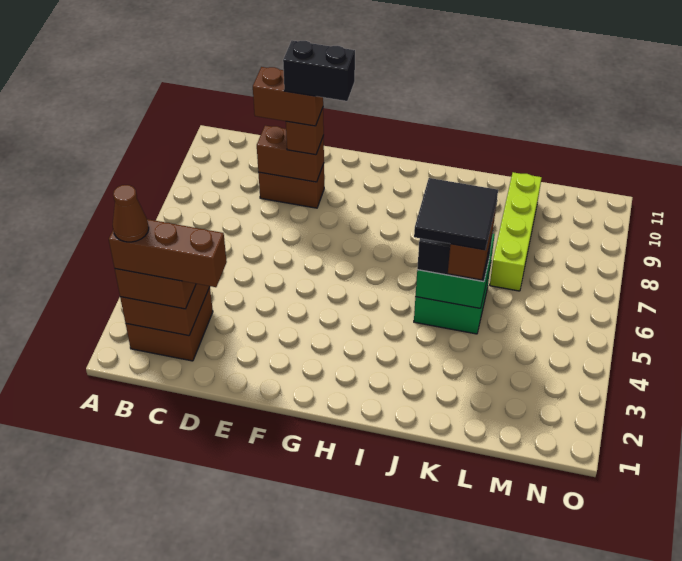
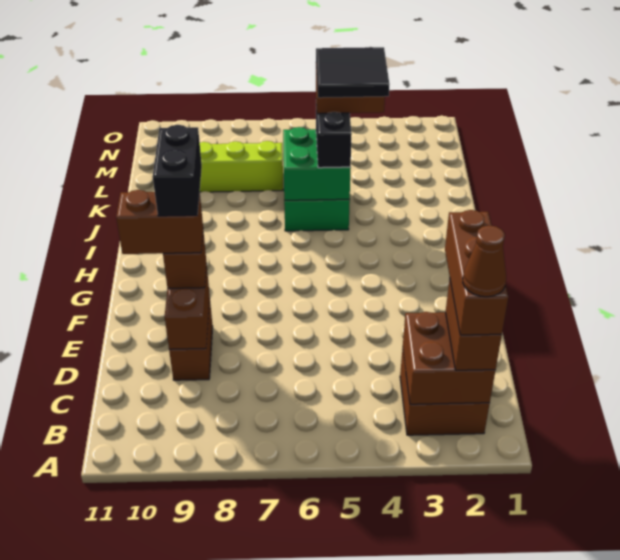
brown 1x2 brick [253,67,323,126] -> brown 1x2 brick turned to [116,190,203,254]

